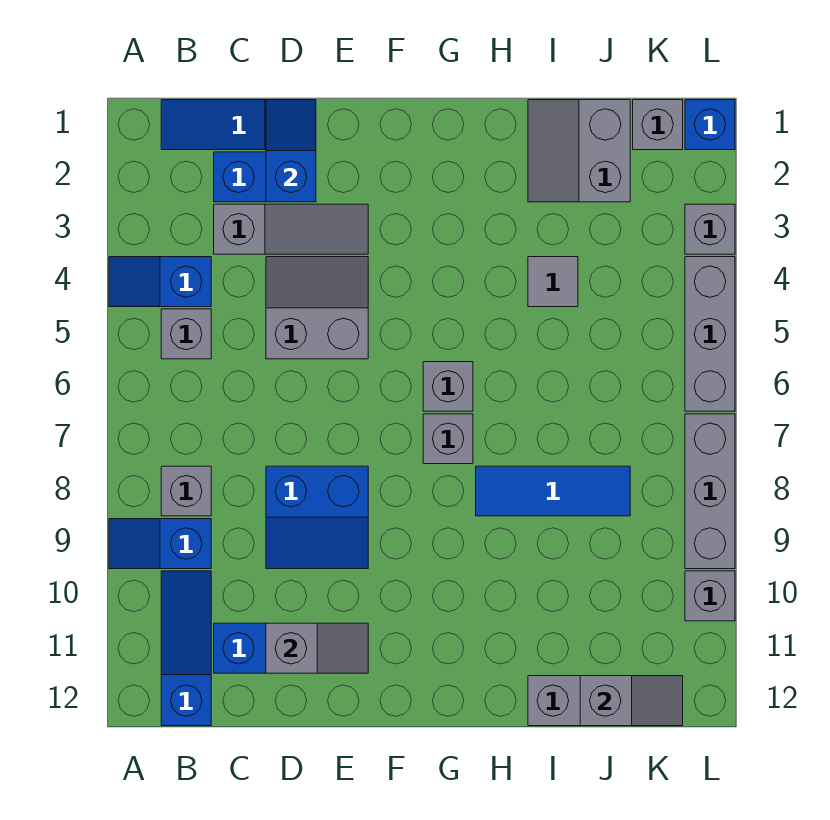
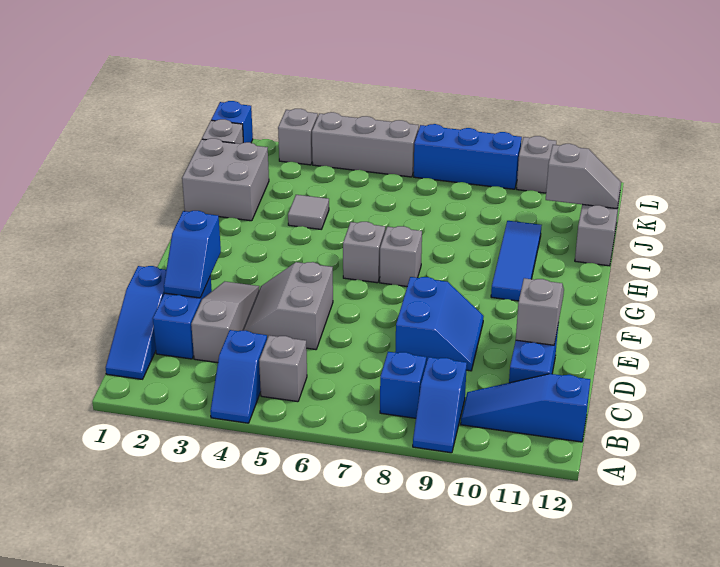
grey 1x1 brick [161,466,211,516] -> blue 1x1 brick [380,352,426,418]
blue 1x2 slope [266,100,316,202] -> blue 1x2 slope turned to [164,211,221,298]
blue 1x3 tile [476,466,630,516] -> blue 1x3 tile moved to [491,221,542,301]
grey 2x2 slope [528,100,630,202] -> grey 2x2 brick [182,138,269,221]
grey 1x2 slope [580,676,683,726] -> grey 1x2 slope turned to [546,144,621,209]
grey 1x3 brick [685,414,735,569] -> blue 1x3 brick [414,124,522,189]

